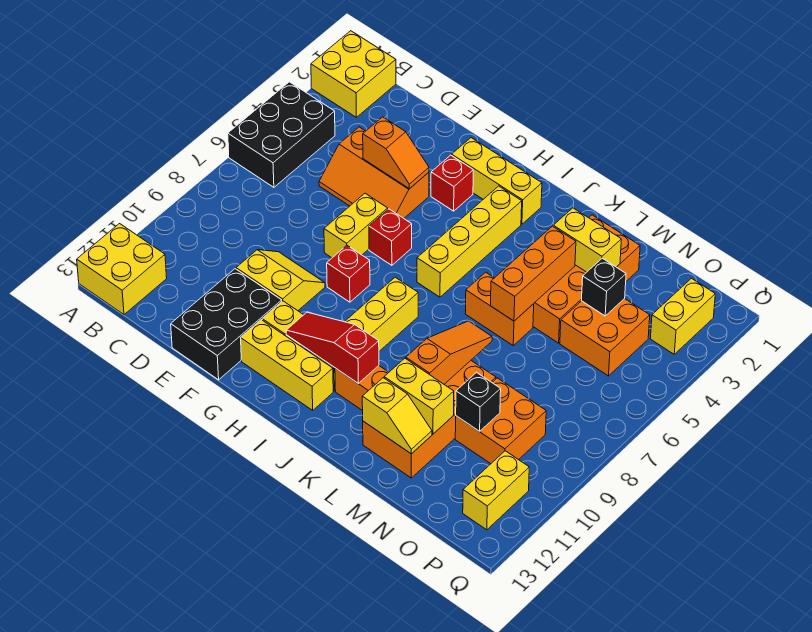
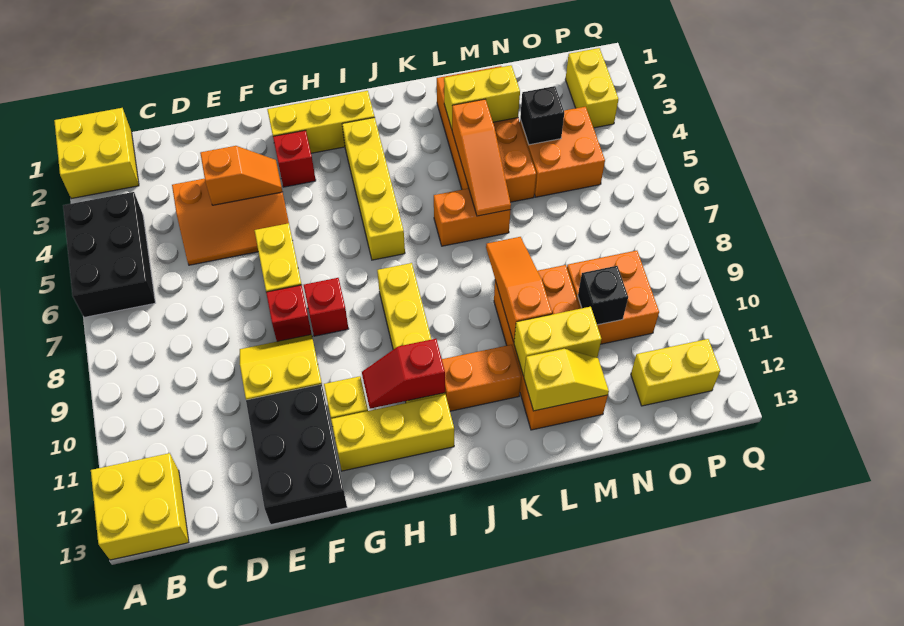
red 1x1 brick [369,209,412,265] -> red 1x1 brick moved to [266,285,312,341]
red 1x3 slope [286,312,379,383] -> red 1x2 slope [362,339,445,409]
orange 1x3 brick [490,226,576,321] -> orange 1x3 slope [452,99,511,216]
yellow 1x2 brick [463,451,529,530] -> yellow 1x2 brick turned to [631,339,720,406]

